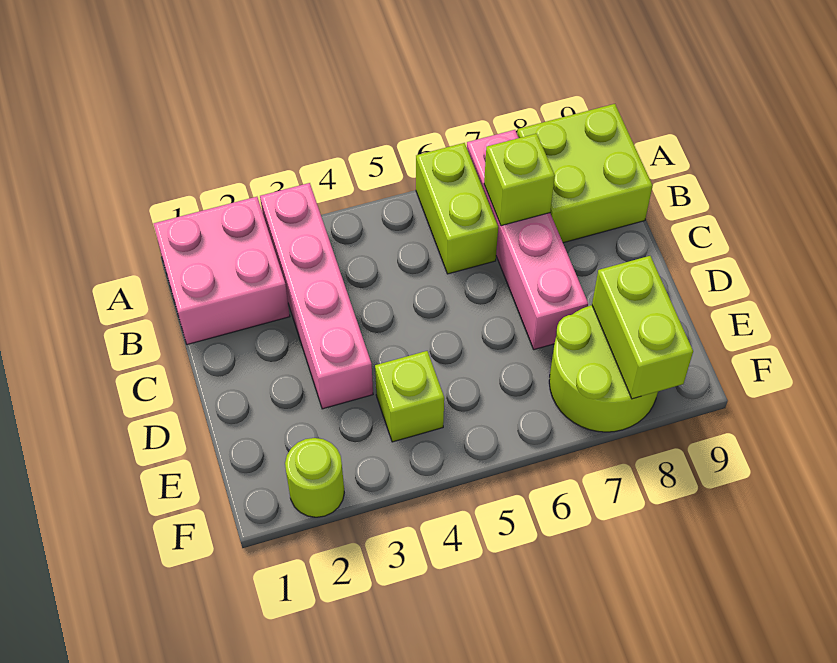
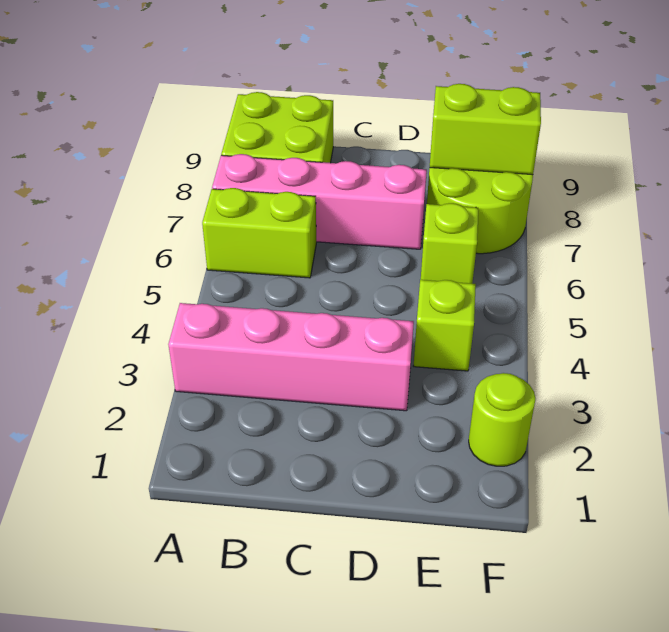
pink 2x2 brick [154,197,290,345] -> none
lime 1x1 brick [484,134,555,226] -> lime 1x1 brick moved to [421,203,478,284]

